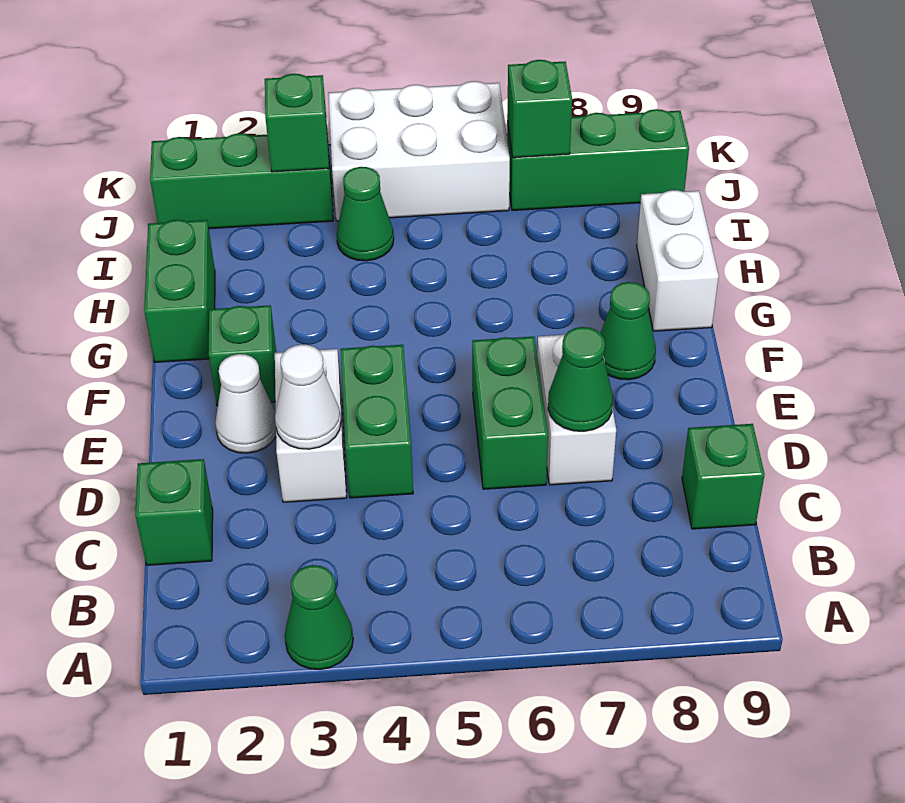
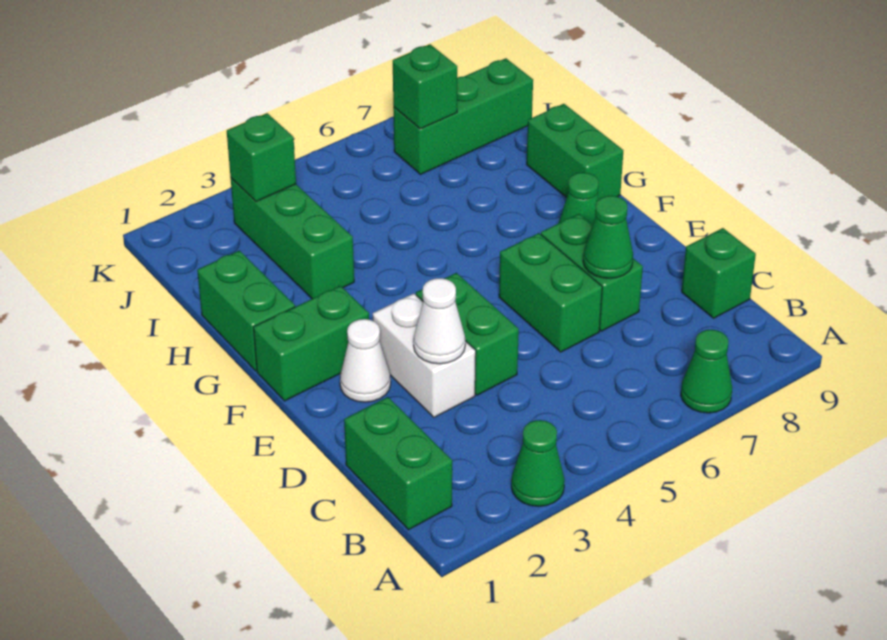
green 1x1 brick [135,459,213,565] -> green 1x2 brick [344,397,452,530]
white 1x2 brick [537,334,616,485] -> green 1x2 brick [541,214,643,331]
green 1x1 brick [209,305,276,406] -> green 1x2 brick [253,286,369,401]
white 1x2 brick [637,190,719,331] -> green 1x2 brick [526,104,623,199]
green 1x1 cone [337,167,394,261] -> green 1x1 cone moved to [681,329,732,413]
green 1x3 brick [150,133,333,229] -> green 1x3 brick turned to [231,178,354,299]
white 2x3 brick [328,81,510,221] -> none

